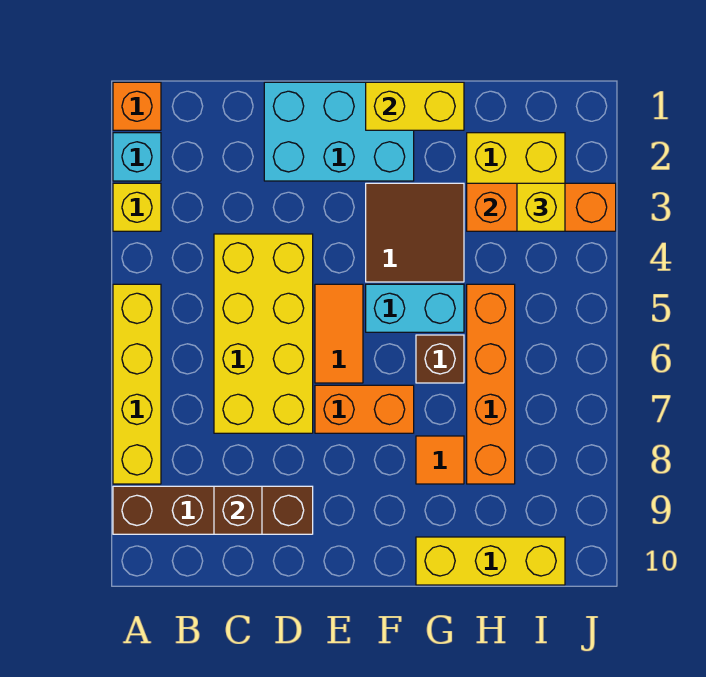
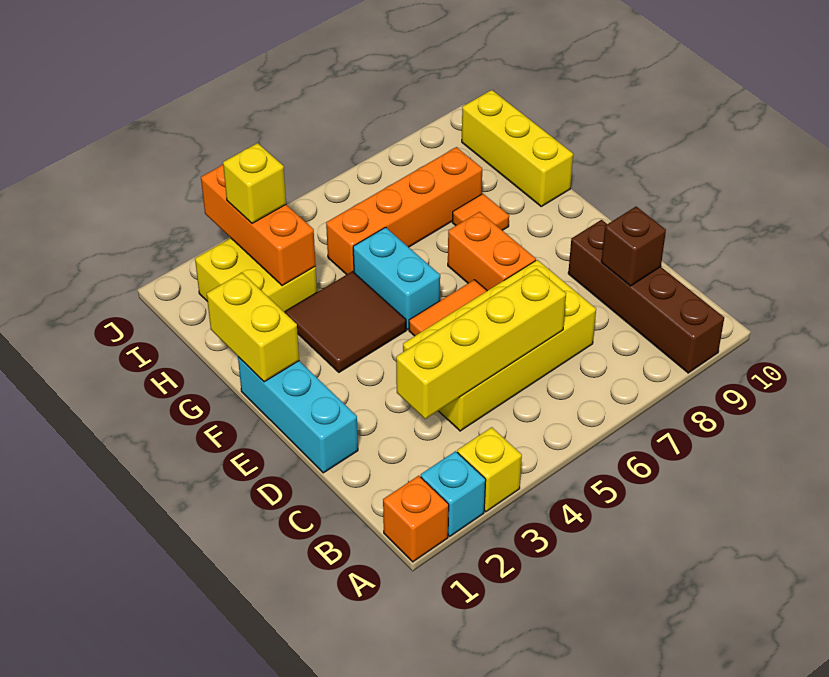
yellow 1x4 brick [113,284,161,484] -> yellow 1x4 brick moved to [396,269,566,419]
cyan 2x3 brick [264,82,414,181] -> cyan 1x3 brick [238,357,358,473]
brown 1x1 brick [416,335,464,383] -> none

